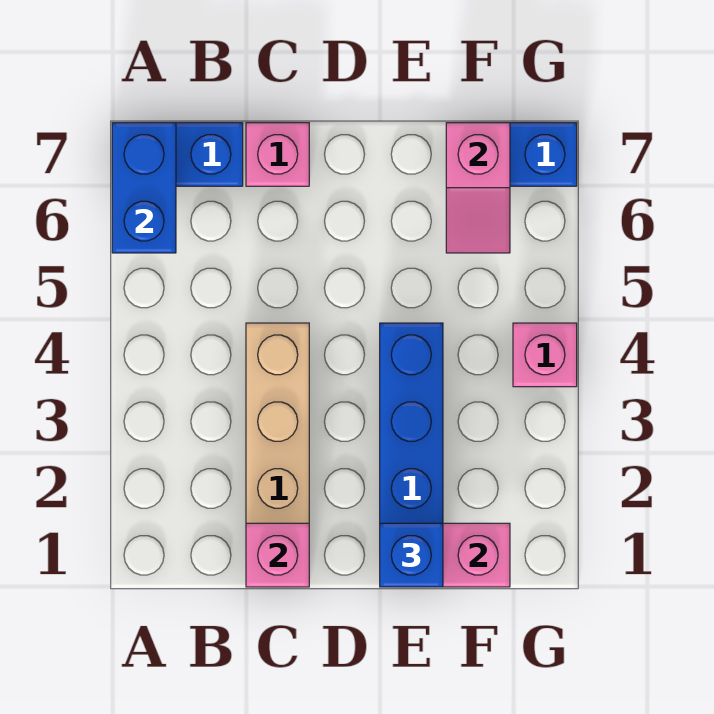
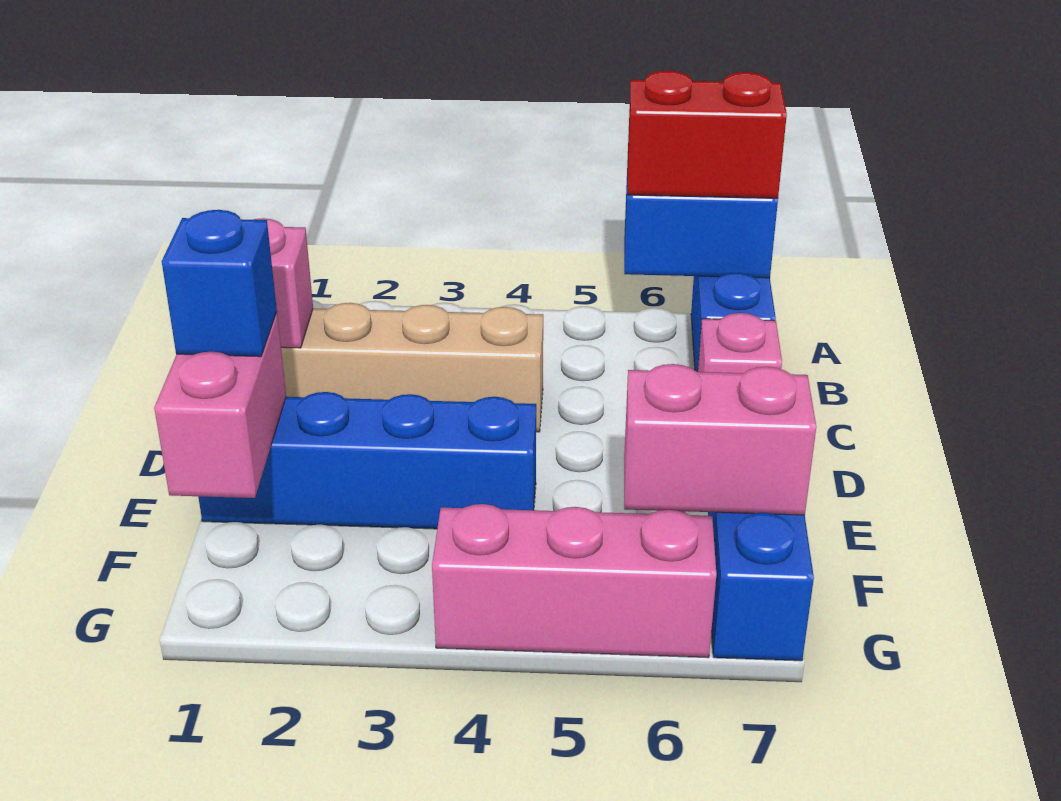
none -> red 1x2 brick [627,71,787,198]
pink 1x2 slope [446,123,510,253] -> pink 1x2 brick [624,364,816,515]
pink 1x1 brick [513,323,577,387] -> pink 1x3 brick [432,504,716,658]

